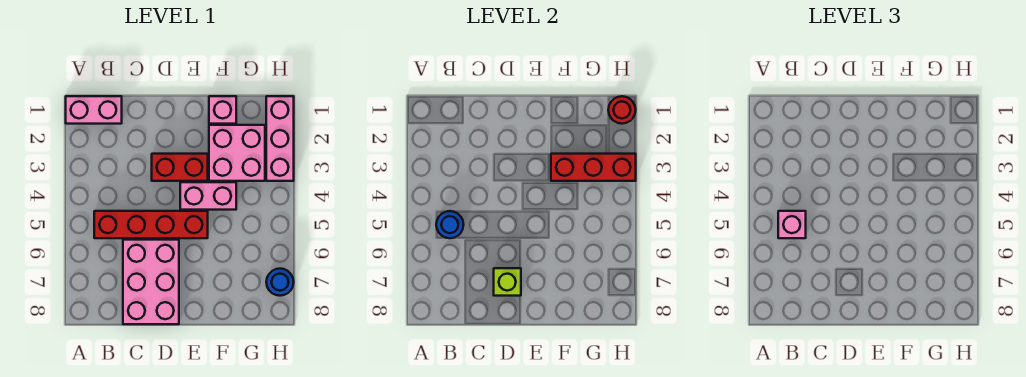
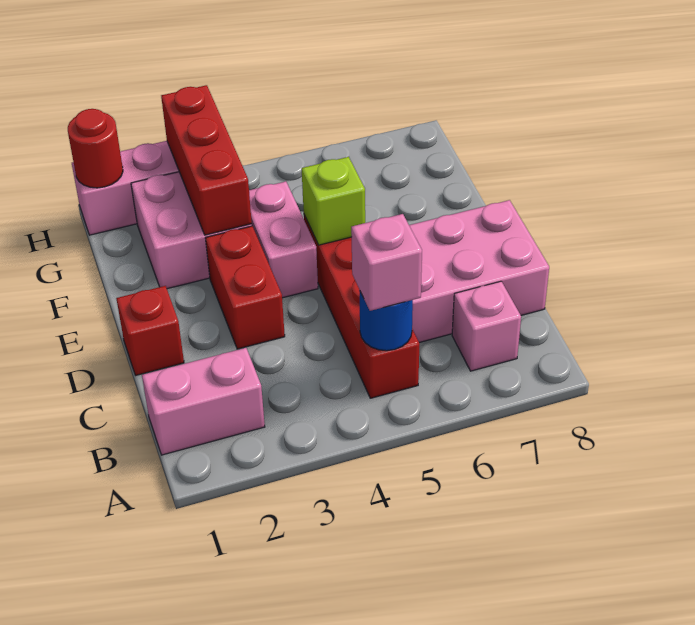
pink 1x2 brick [66,96,122,124] -> pink 1x2 brick turned to [142,348,265,455]
none -> red 1x1 brick [116,286,184,375]
lime 1x1 brick [494,268,521,296] -> lime 1x1 brick moved to [302,157,365,245]
pink 1x1 brick [209,96,236,124] -> pink 1x1 brick moved to [452,281,521,371]
blue 1x1 round brick [266,269,294,296] -> none

